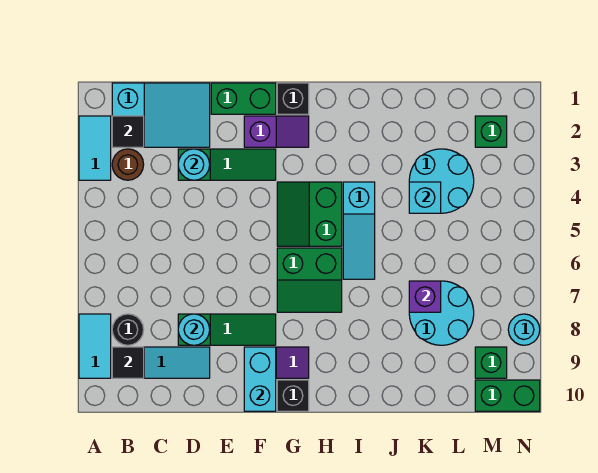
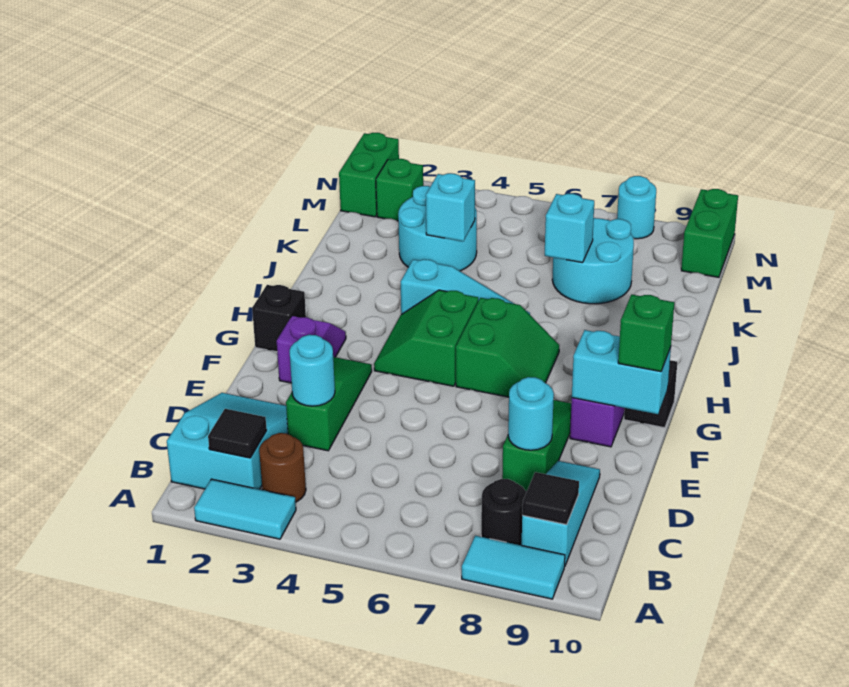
green 1x2 brick [211,83,276,114] -> green 1x2 brick moved to [339,133,399,217]
green 2x2 slope [277,182,342,246] -> green 2x2 slope turned to [374,290,478,386]
purple 1x1 brick [409,281,441,312] -> cyan 1x1 brick [545,194,594,263]
green 1x1 brick [475,347,507,378] -> green 1x1 brick moved to [618,295,674,372]

